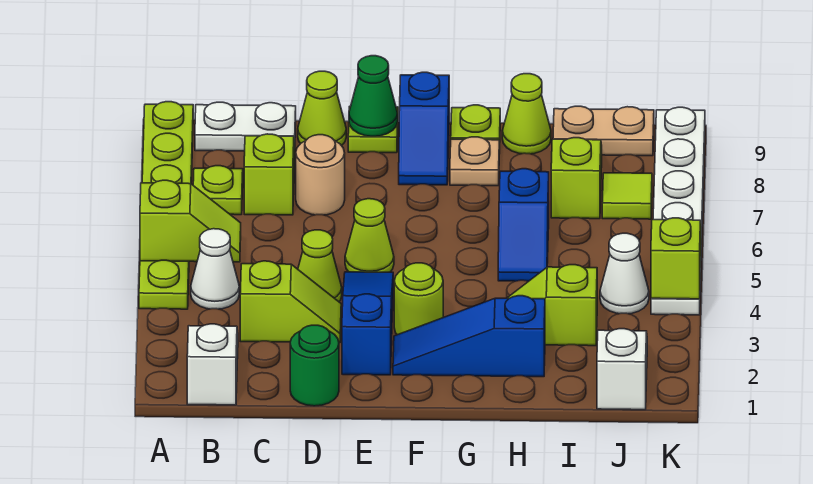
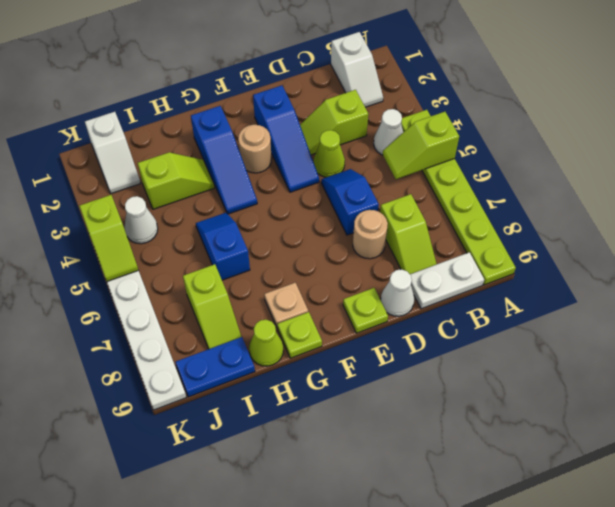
lime 1x1 plate [193,166,243,215] -> none
green 1x1 round brick [290,325,339,406] -> none
lime 1x1 cone [298,71,346,146] -> white 1x1 cone [381,269,414,316]
lime 1x1 cone [345,199,394,272] -> none
green 1x1 cone [349,56,398,136] -> none
blue 1x3 slope [393,296,545,377] -> blue 1x3 slope turned to [191,106,257,214]
lime 1x1 round brick [394,263,443,335] -> tan 1x1 round brick [238,125,272,173]
blue 1x2 slope [399,72,449,185] -> blue 1x2 slope moved to [321,169,379,235]
tan 1x2 plate [553,106,654,156] -> blue 1x2 plate [176,337,255,397]
lime 1x1 tile [602,173,652,219] -> none

